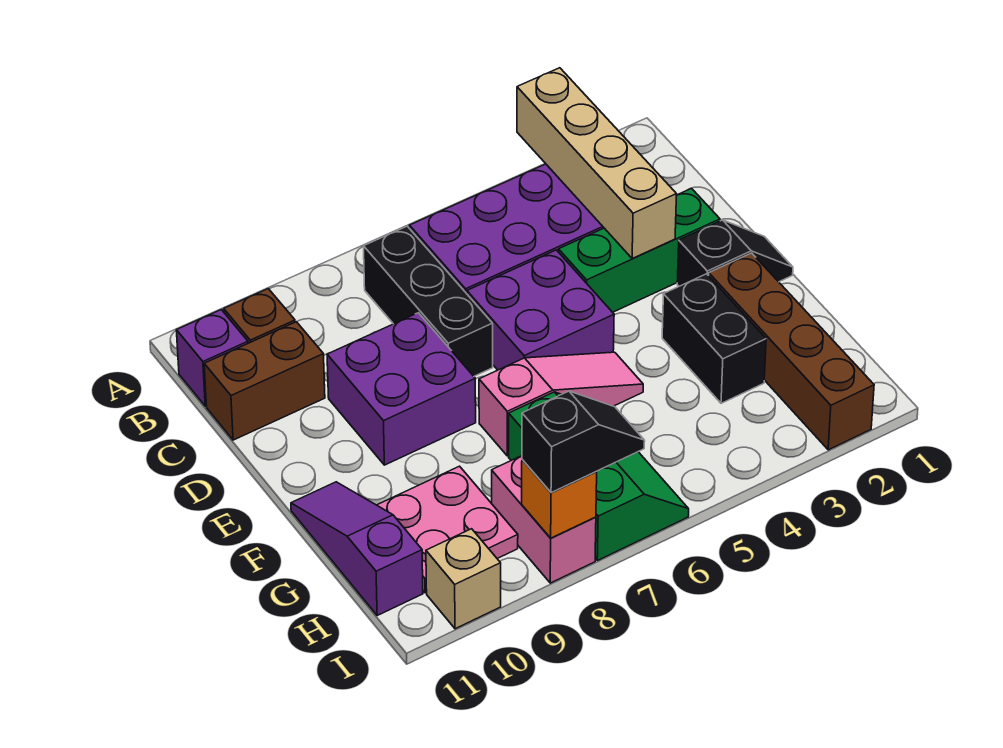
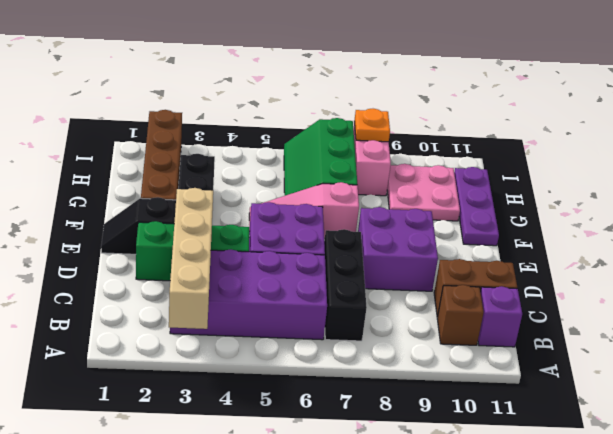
purple 1x3 slope [291,482,423,615] -> purple 1x3 plate [454,167,499,246]
black 1x2 slope [522,391,645,493] -> none
orange 1x1 brick [522,460,597,538] -> orange 1x1 plate [354,109,390,142]
tan 1x1 brick [426,529,501,629] -> none

